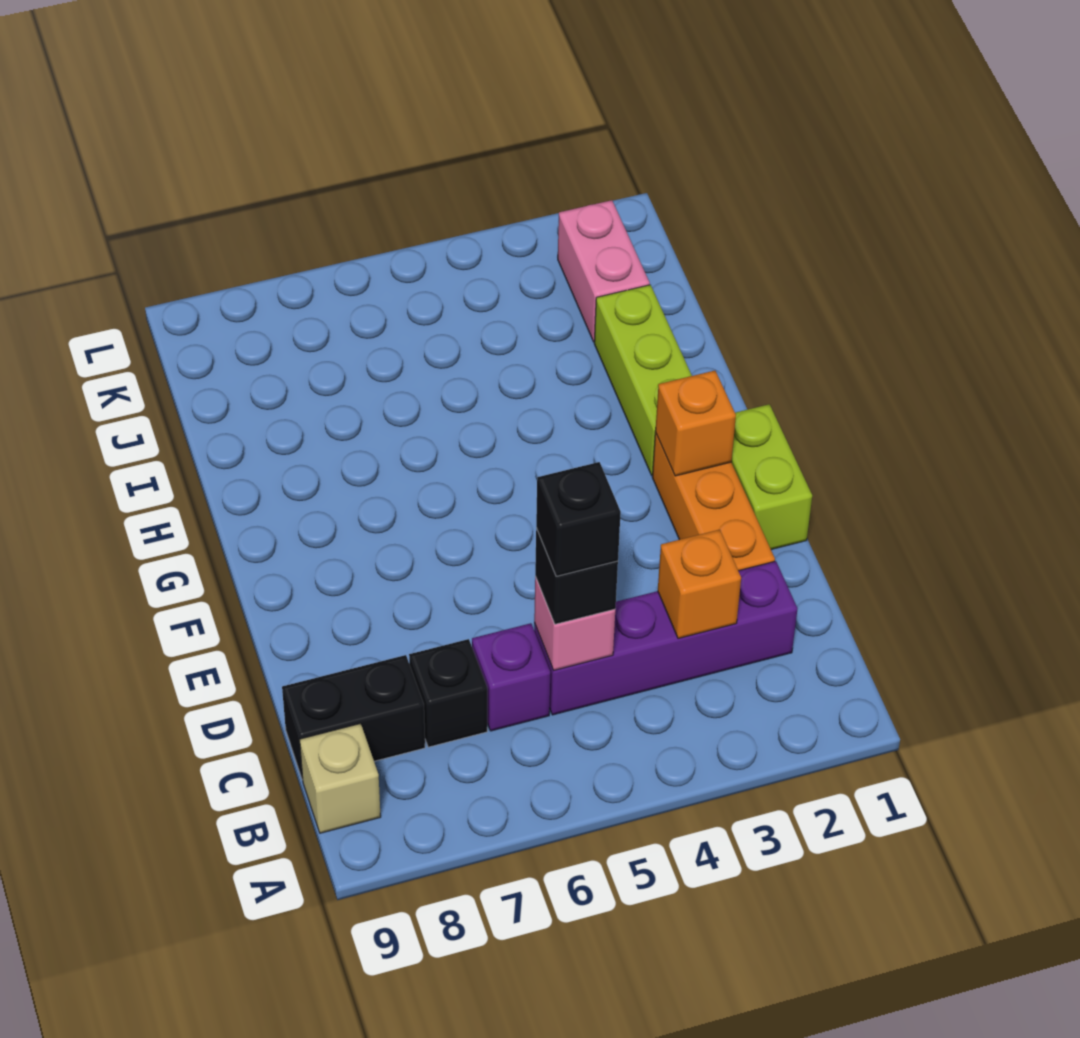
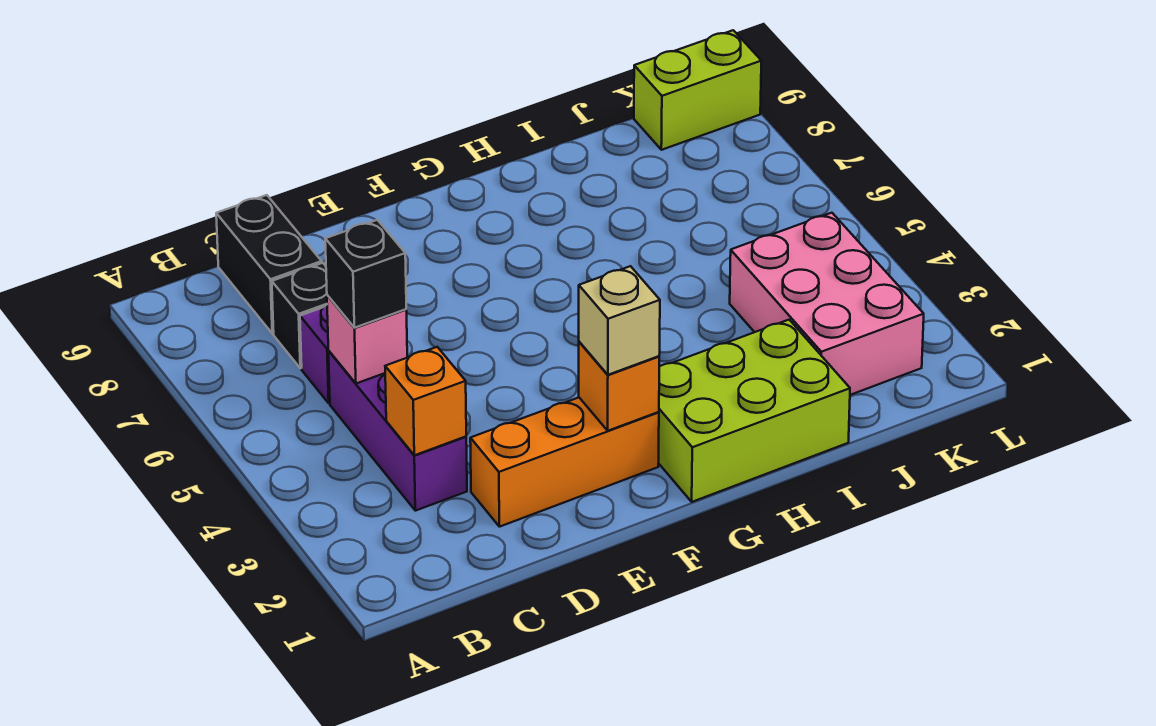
tan 1x1 brick [300,723,381,833] -> tan 1x1 brick moved to [579,266,660,375]
purple 1x4 brick [534,561,798,715] -> purple 1x3 brick [329,351,467,511]
black 1x1 brick [536,462,621,576] -> none
lime 1x2 brick [731,404,812,550] -> lime 1x2 brick moved to [634,30,761,150]
lime 1x3 brick [594,285,692,475] -> lime 2x3 brick [659,320,850,502]
pink 1x2 brick [558,200,650,342] -> pink 2x3 brick [730,213,924,395]

